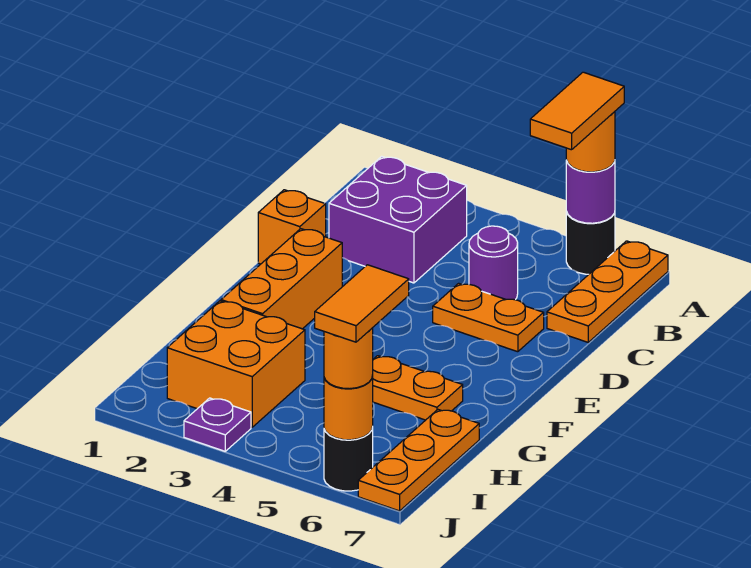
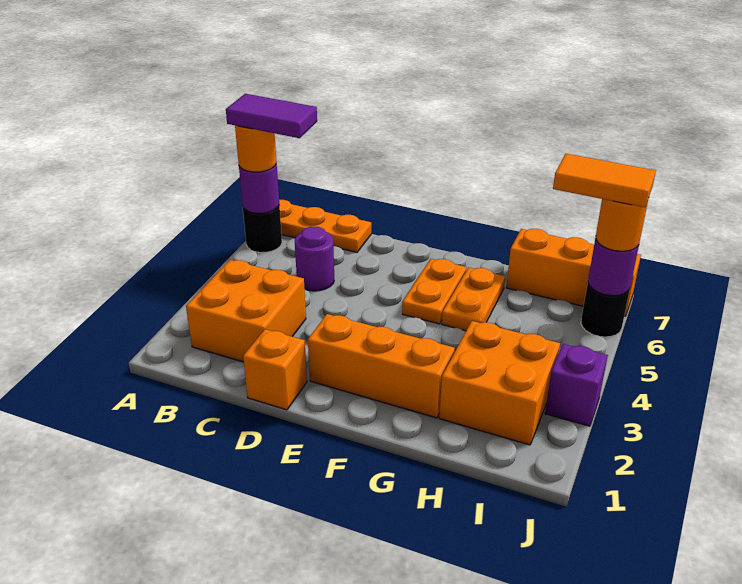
orange 1x2 tile [530,72,624,150] -> purple 1x2 tile [226,94,317,138]
purple 2x2 brick [329,156,467,283] -> orange 2x2 brick [186,260,306,362]
orange 1x2 plate [433,283,544,352] -> orange 1x2 plate moved to [402,259,466,324]
orange 1x3 plate [358,410,479,511] -> orange 1x3 brick [506,229,641,316]
purple 1x1 plate [184,398,251,451] -> purple 1x1 brick [545,344,608,426]
orange 1x1 round brick [324,375,373,440] -> purple 1x1 round brick [588,238,639,296]

